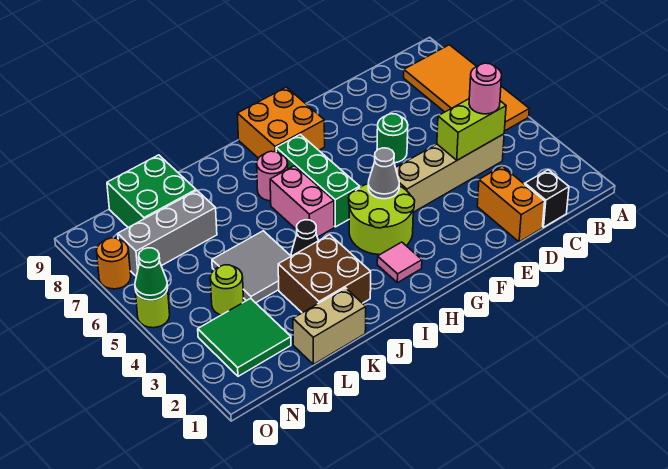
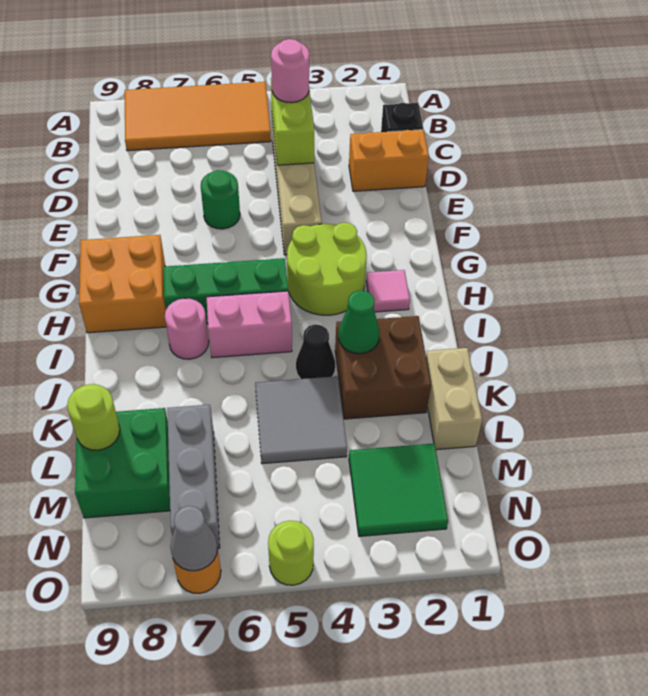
grey 1x1 cone [368,148,399,199] -> grey 1x1 cone moved to [170,506,218,571]
lime 1x1 round brick [210,265,244,315] -> lime 1x1 round brick moved to [67,384,120,450]
green 1x1 cone [135,248,168,300] -> green 1x1 cone moved to [339,290,380,354]

